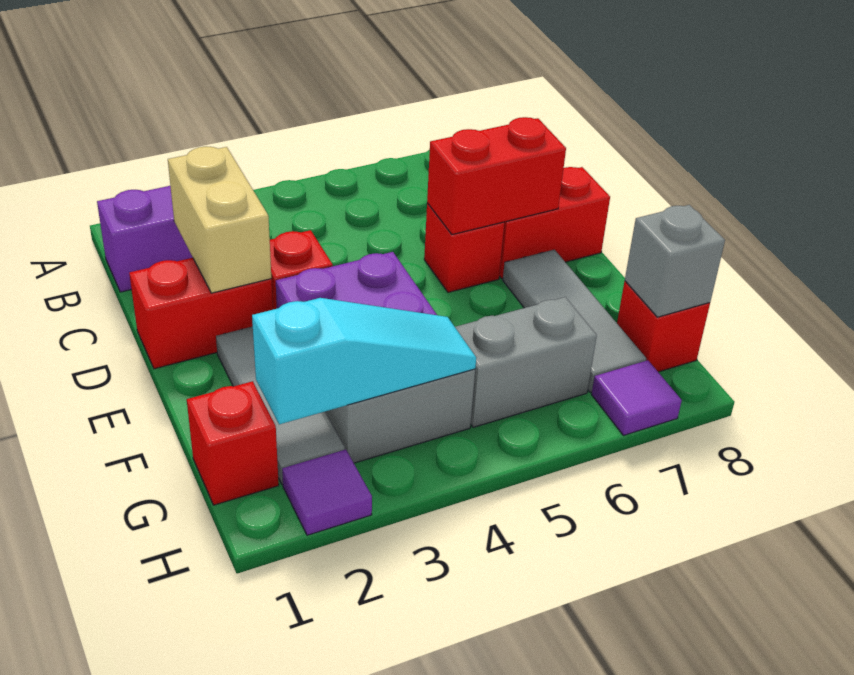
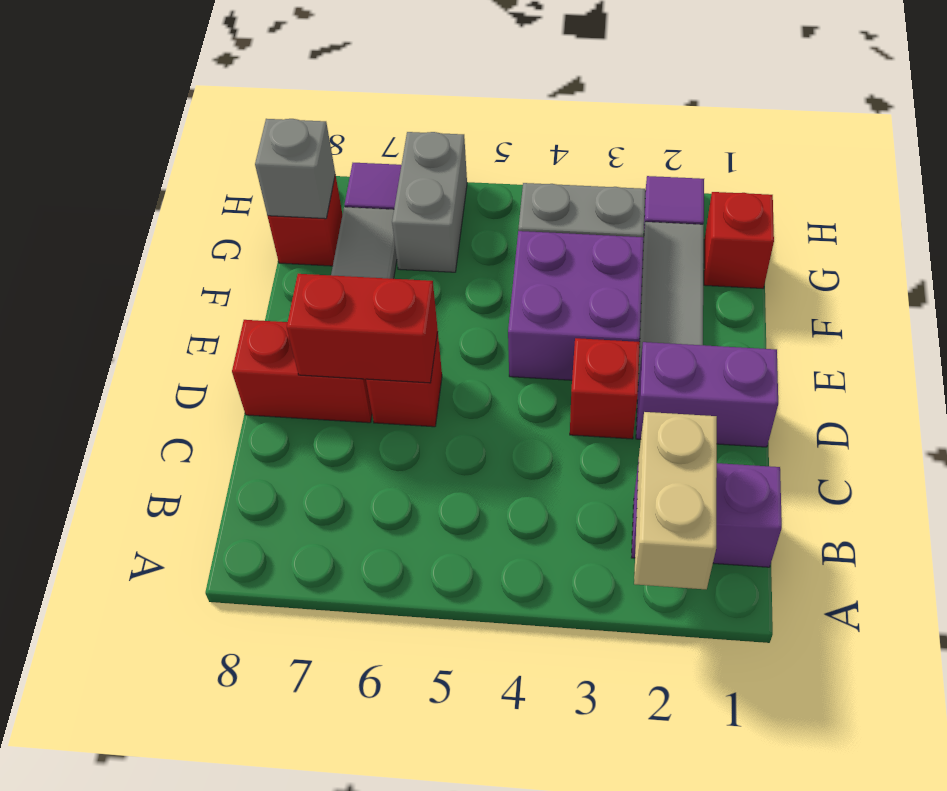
tan 1x2 brick [168,146,271,293] -> tan 1x2 brick moved to [634,412,717,589]
red 1x2 brick [129,258,273,369] -> purple 1x2 brick [636,342,778,447]
cyan 1x3 slope [252,298,476,424] -> none
grey 1x2 brick [455,297,597,427] -> grey 1x2 brick turned to [392,132,467,272]

